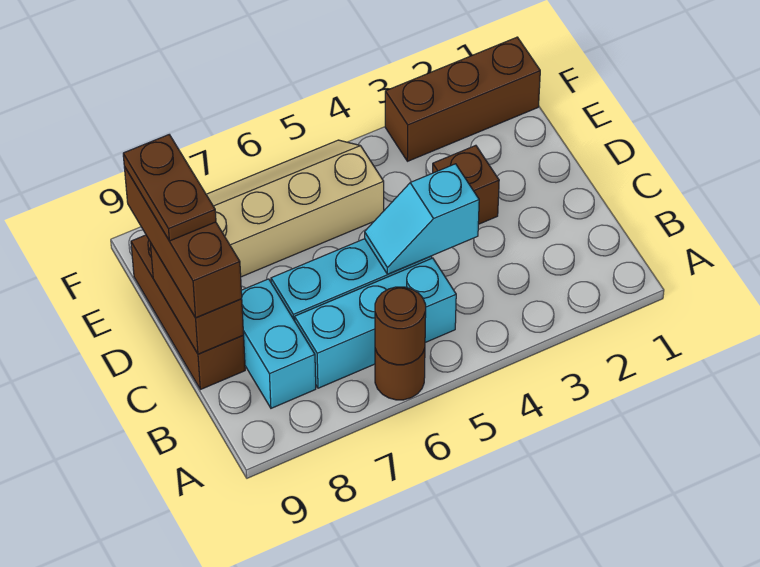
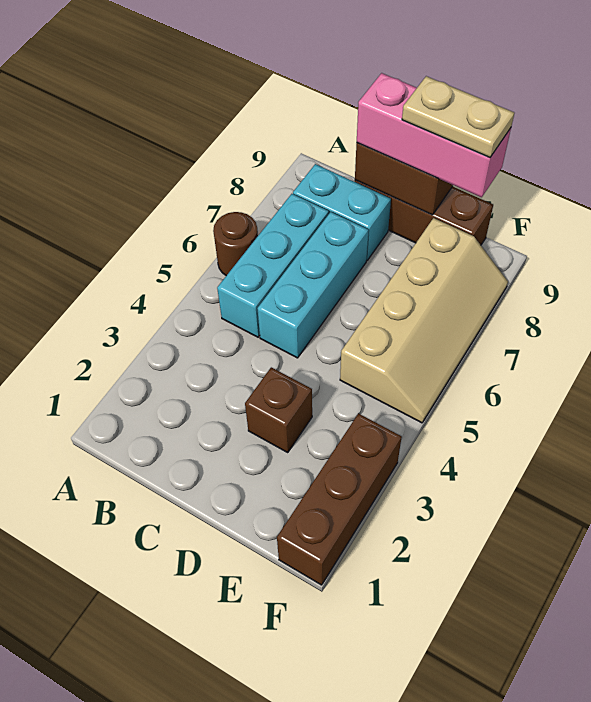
brown 1x1 round brick [375,287,426,365] -> none
cyan 1x2 slope [365,164,479,274] -> none
brown 1x3 brick [124,167,242,318] -> pink 1x3 brick [357,73,511,197]
brown 1x2 plate [123,135,216,241] -> tan 1x2 plate [402,76,514,157]

